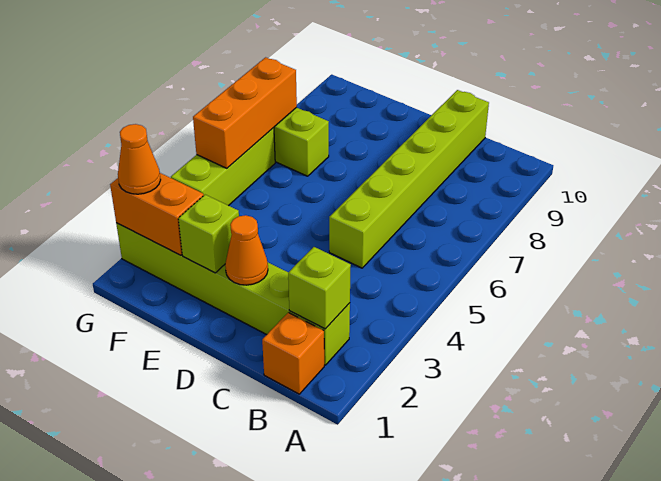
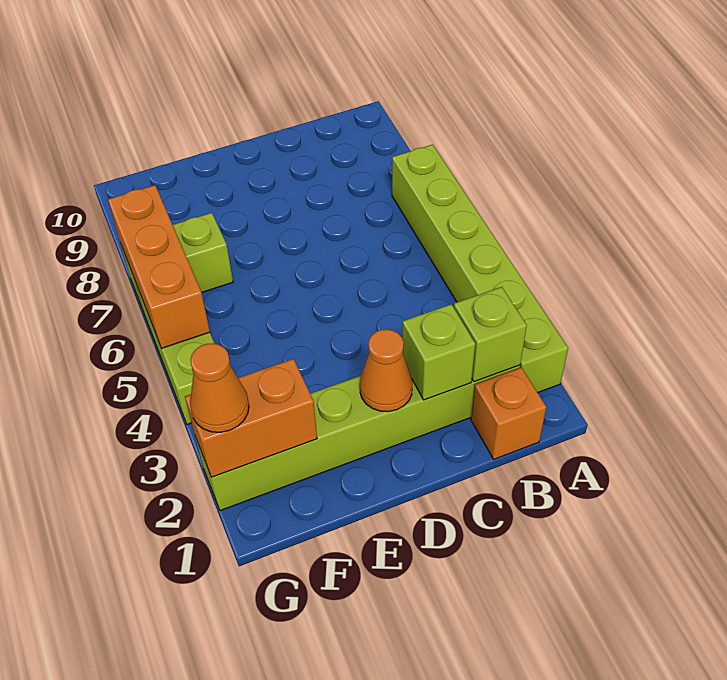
lime 1x6 brick [329,90,489,268] -> lime 1x6 brick moved to [392,145,568,393]
lime 1x1 brick [178,195,239,273] -> lime 1x1 brick moved to [402,304,475,400]

